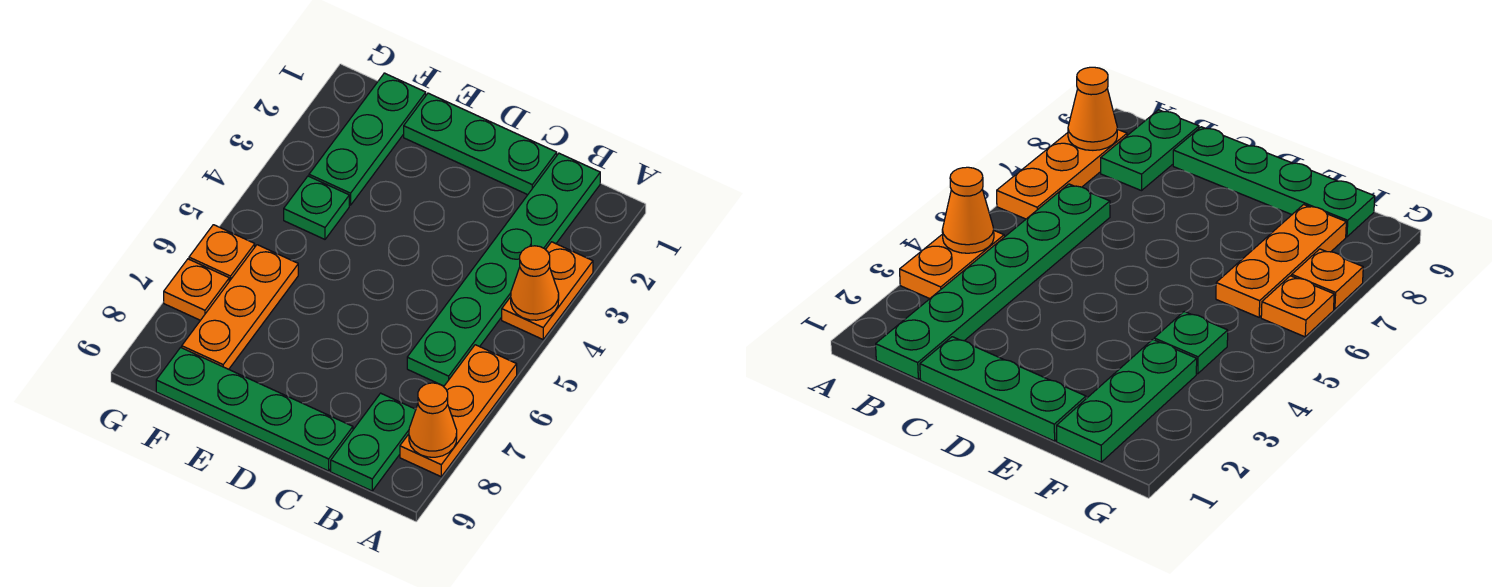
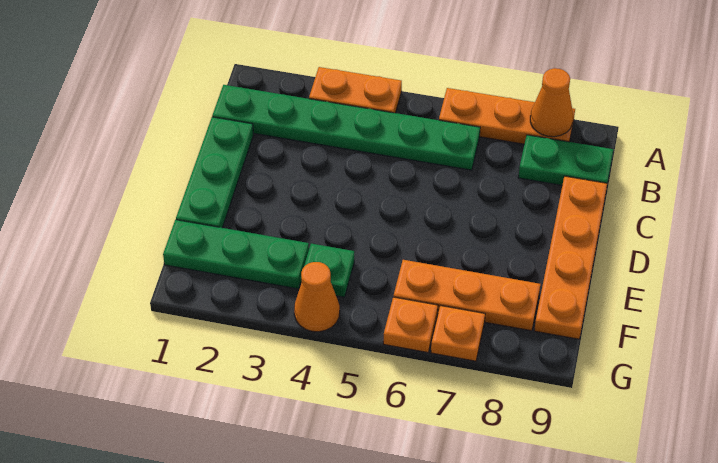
orange 1x1 cone [511,246,559,320] -> orange 1x1 cone moved to [294,262,340,332]
green 1x4 plate [156,347,353,471] -> orange 1x4 plate [534,176,607,339]

